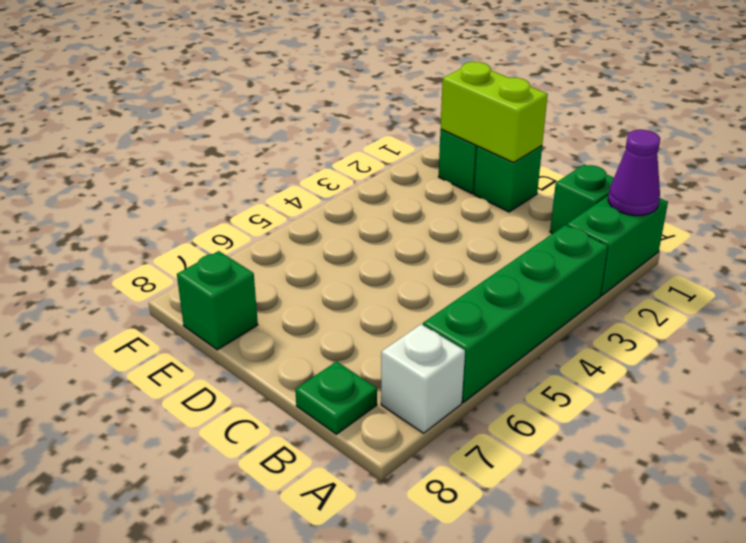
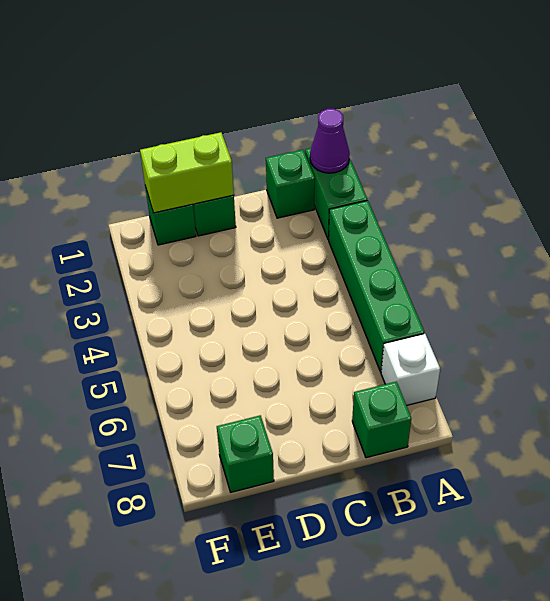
green 1x1 plate [295,361,377,434] -> green 1x1 brick [352,382,411,458]

